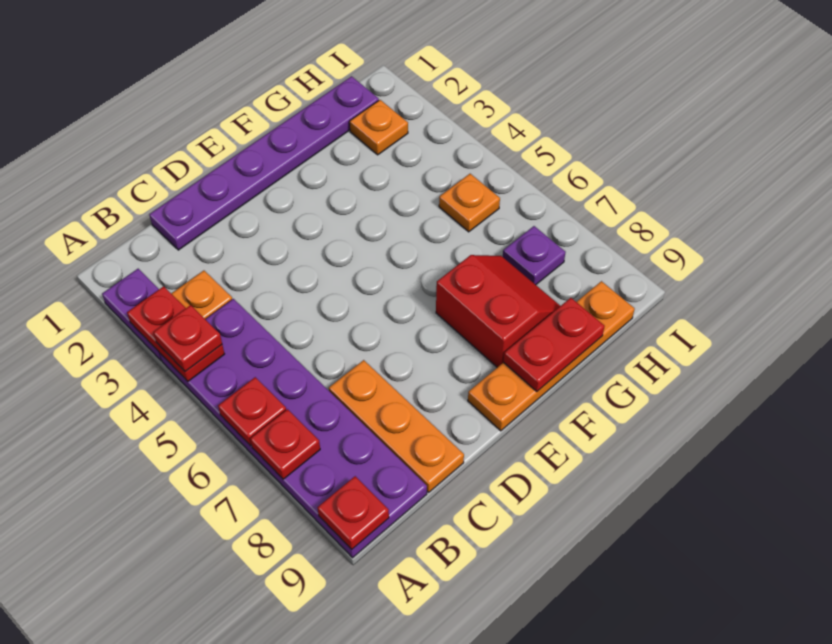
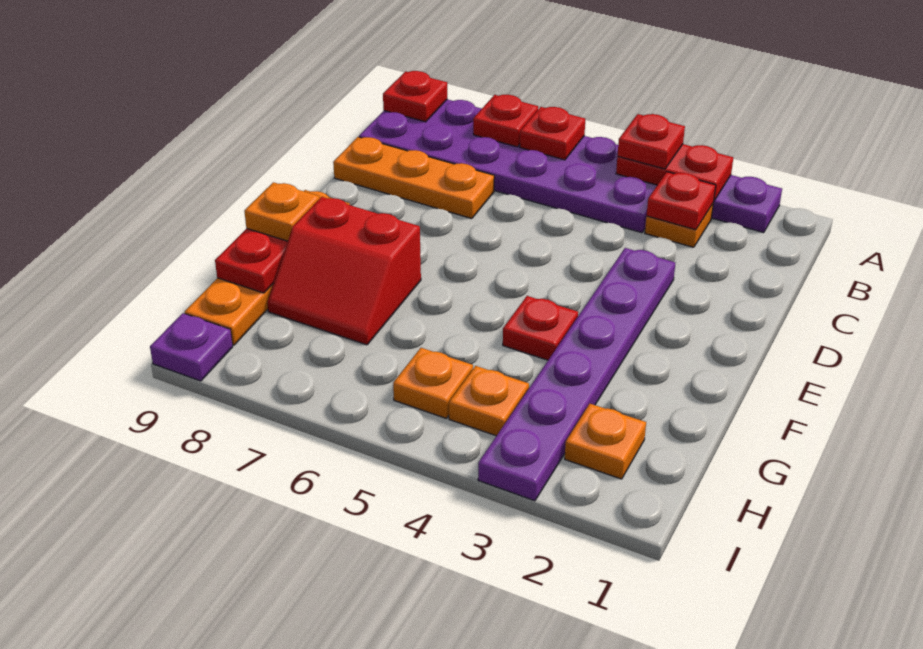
none -> red 1x1 plate [646,172,716,230]
purple 1x6 plate [149,76,379,250] -> purple 1x6 plate moved to [478,248,675,501]
none -> red 1x1 plate [503,296,578,360]
none -> orange 1x1 plate [244,182,320,241]
none -> orange 1x1 plate [449,366,529,436]
purple 1x1 plate [503,226,566,285] -> purple 1x1 plate moved to [150,313,233,381]

